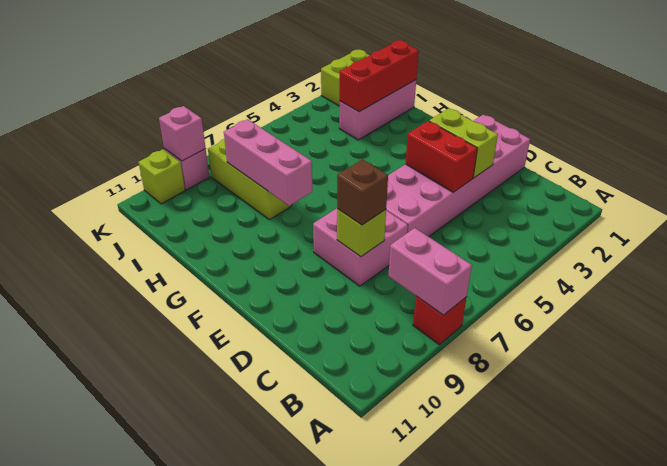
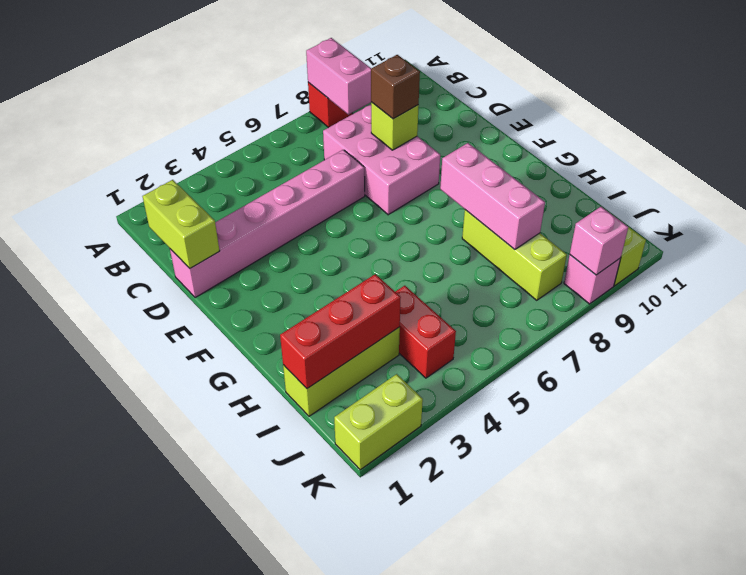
pink 2x6 brick [386,115,530,237] -> pink 1x6 brick [170,150,365,298]
lime 1x2 brick [429,108,498,178] -> lime 1x2 brick moved to [142,180,220,268]
red 1x2 brick [405,121,477,192] -> red 1x2 brick moved to [395,286,456,378]
pink 2x2 brick [313,208,408,286] -> pink 2x3 brick [323,104,440,215]
pink 1x3 brick [339,80,416,140] -> lime 1x3 brick [283,327,400,416]

